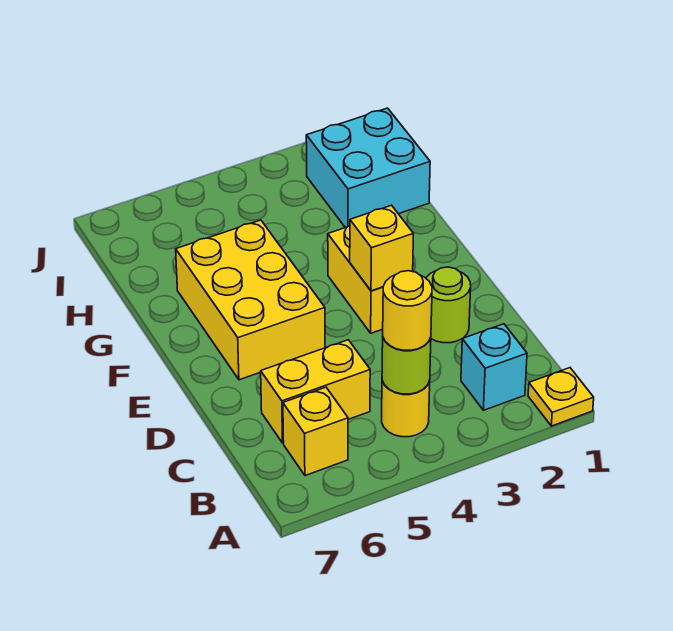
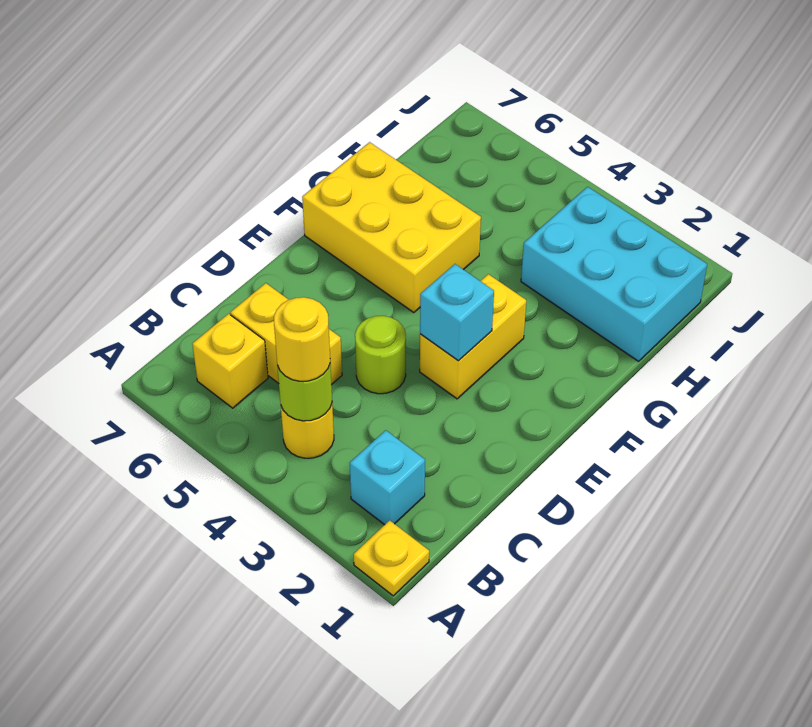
lime 1x1 round brick [426,267,471,343] -> lime 1x1 round brick moved to [355,316,406,394]
yellow 1x1 brick [350,205,413,291] -> cyan 1x1 brick [420,264,494,361]
yellow 2x3 brick [176,220,325,380] -> yellow 2x3 brick turned to [302,142,481,313]
cyan 2x2 brick [306,108,430,228] -> cyan 2x3 brick [521,187,707,361]

